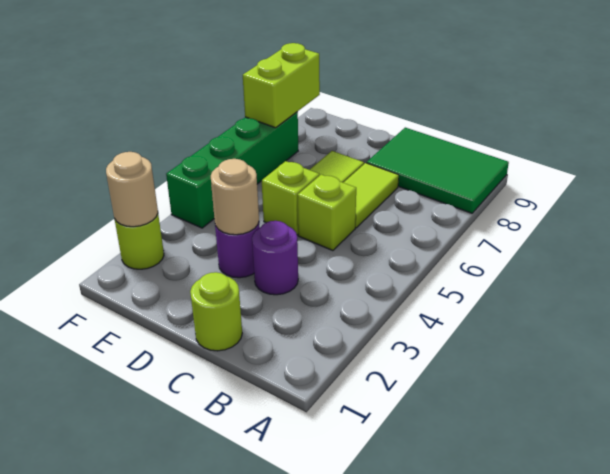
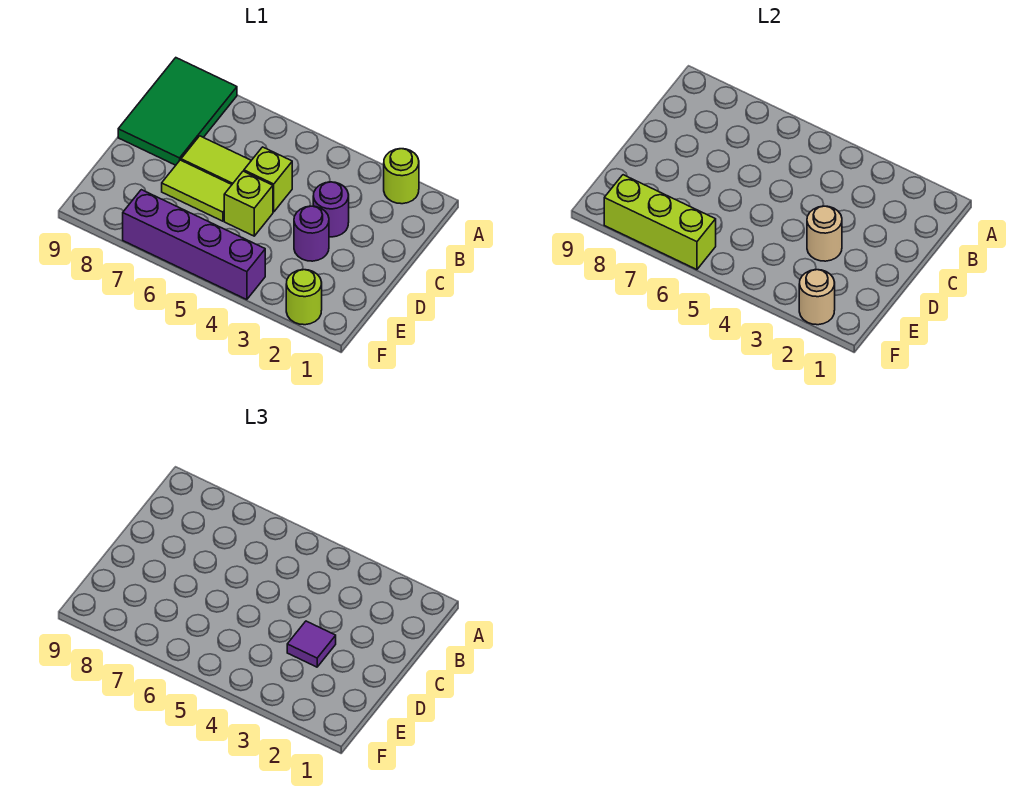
lime 1x1 round brick [190,272,242,351] -> lime 1x1 round brick moved to [384,149,419,204]
none -> purple 1x1 tile [287,621,336,667]
green 1x4 brick [166,112,298,228] -> purple 1x4 brick [123,190,265,300]
lime 1x2 brick [243,43,320,128] -> lime 1x3 brick [604,175,716,270]

